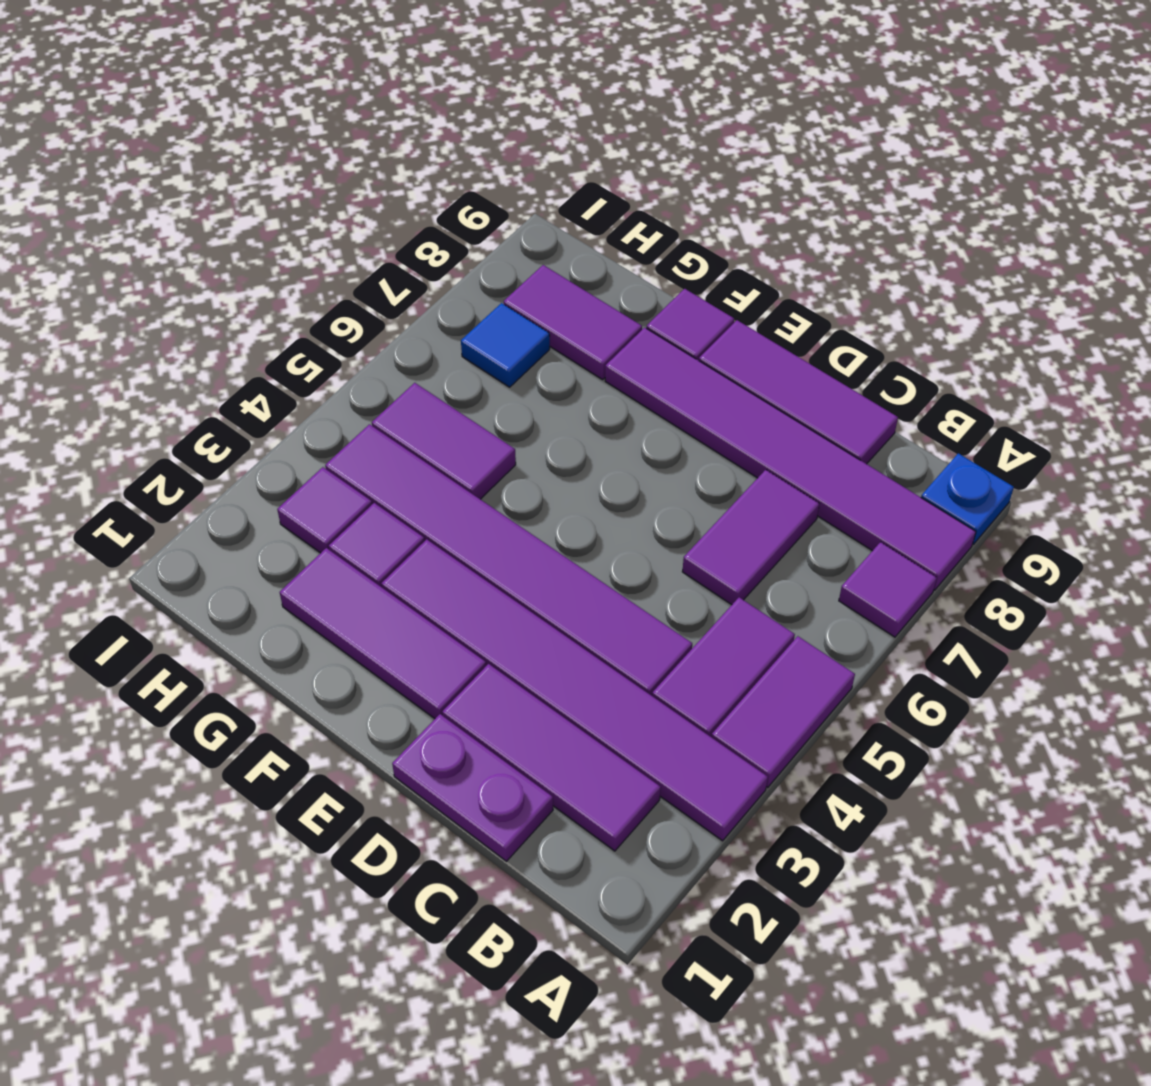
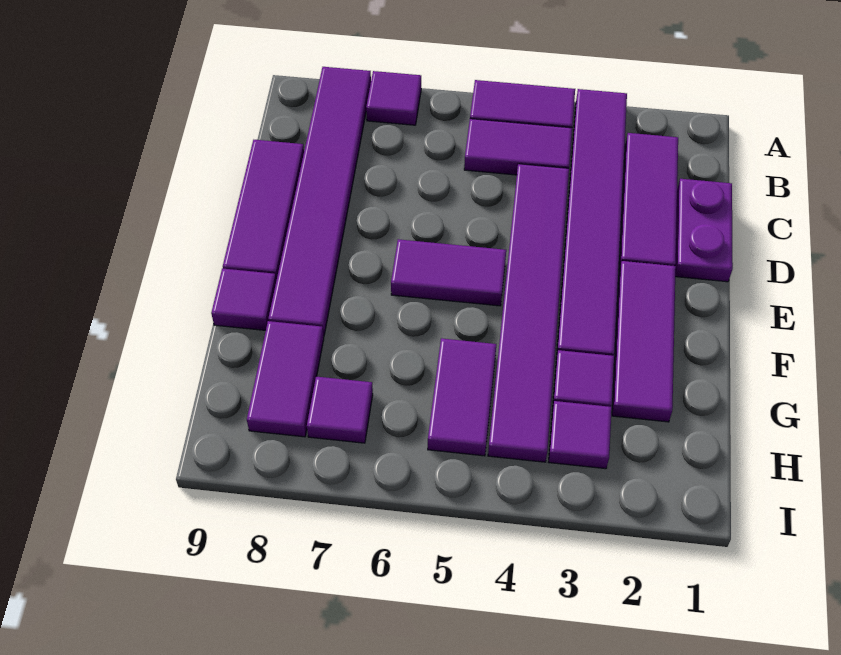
blue 1x1 plate [921,453,1014,544] -> none
purple 1x2 tile [682,470,819,605] -> purple 1x2 tile moved to [391,239,506,306]
blue 1x1 tile [461,303,550,387] -> purple 1x1 tile [307,376,373,443]

